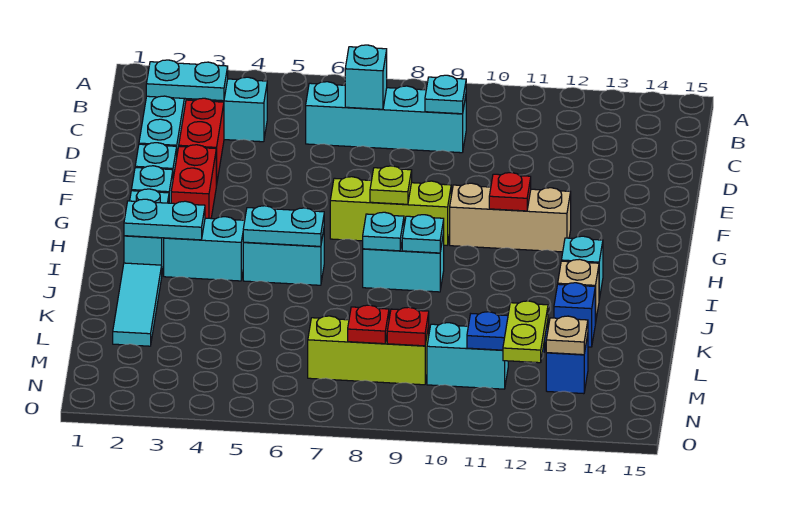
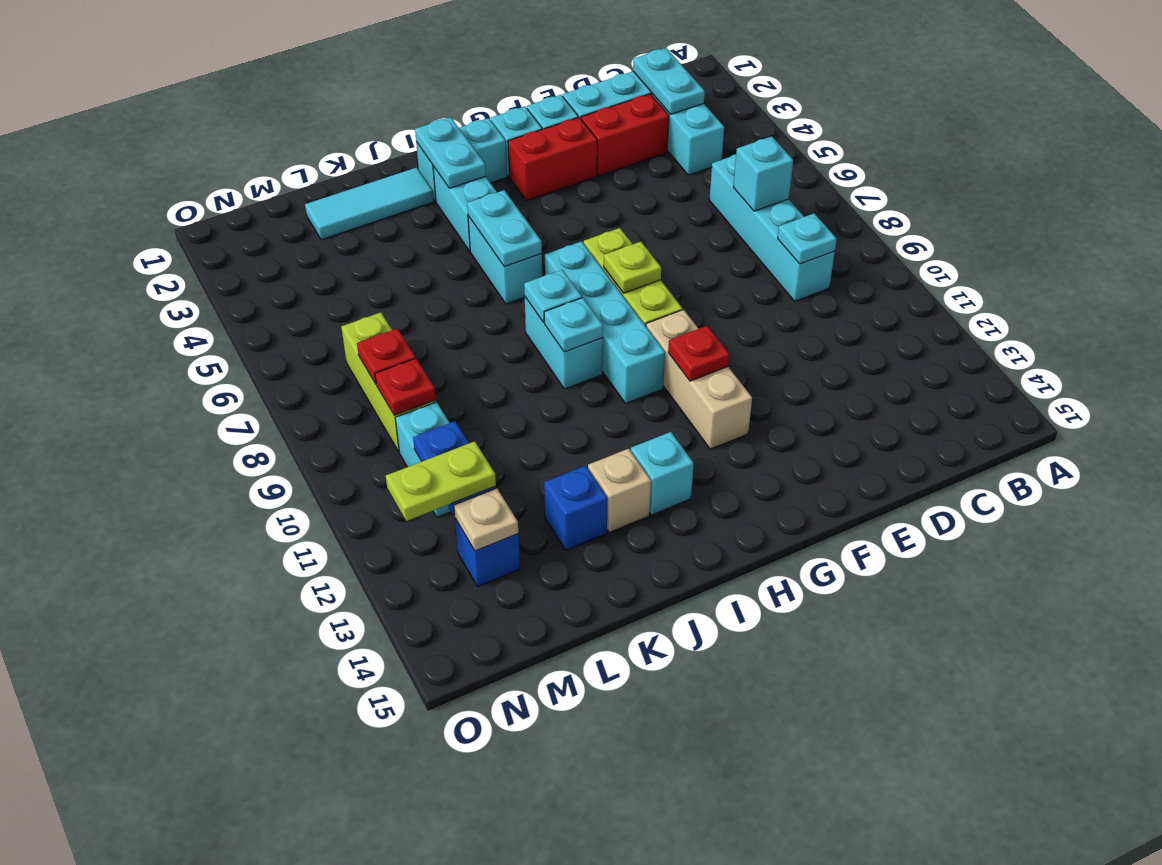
none -> cyan 1x4 brick [545,242,665,404]

